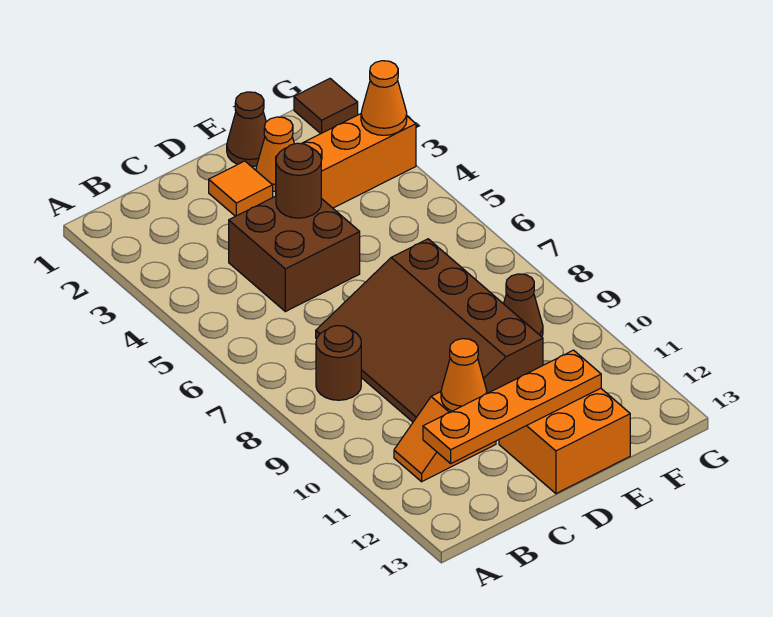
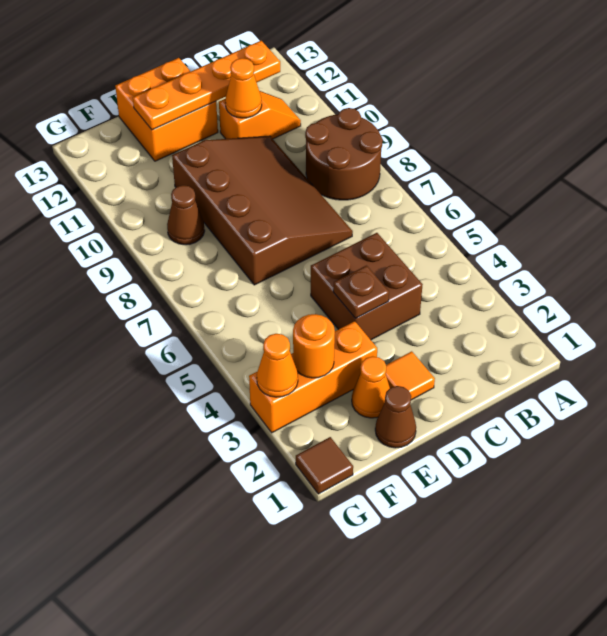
brown 1x1 round brick [316,326,361,400] -> brown 2x2 round brick [305,108,383,200]
brown 1x1 round brick [276,143,321,218] -> brown 1x1 plate [333,266,389,319]
none -> orange 1x1 round brick [293,314,335,378]

